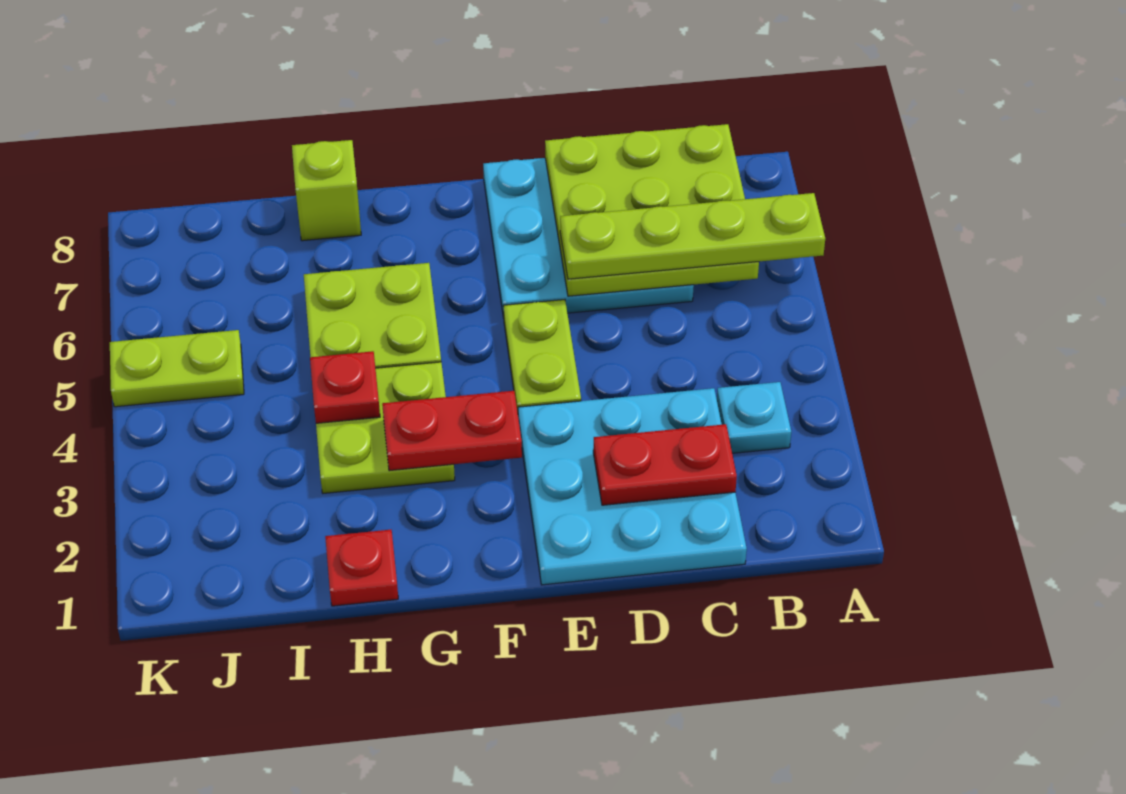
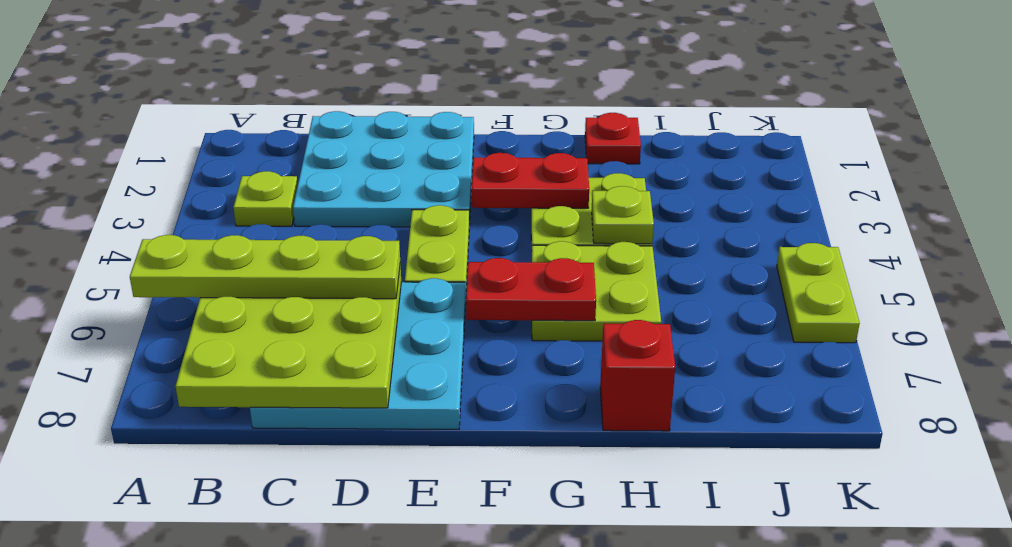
cyan 1x1 plate [717,382,791,453] -> lime 1x1 plate [233,171,298,226]
red 1x2 plate [593,424,737,505] -> red 1x2 plate moved to [466,258,596,321]
red 1x1 plate [310,351,380,423] -> lime 1x1 plate [592,186,654,244]
lime 1x1 brick [292,140,361,241] -> red 1x1 brick [600,320,675,431]
lime 1x2 plate [110,330,244,407] -> lime 1x2 plate turned to [777,243,860,343]

